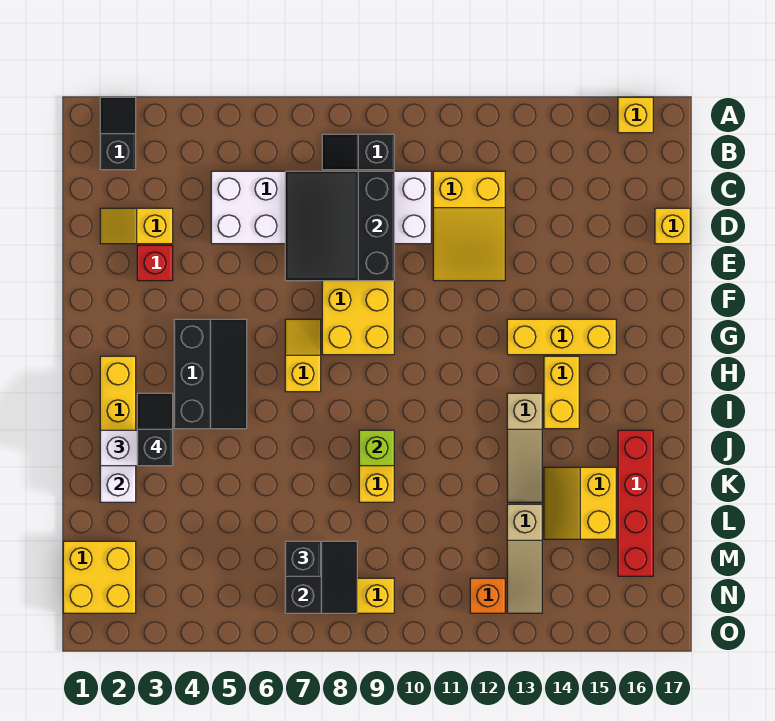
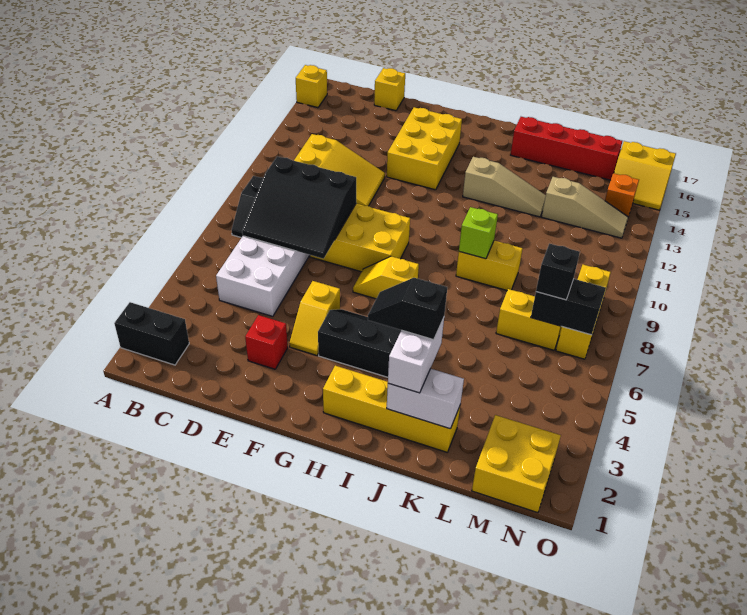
black 1x2 slope [100,97,136,170] -> black 1x2 brick [114,302,189,365]
yellow 1x2 slope [100,208,173,244] -> yellow 1x2 slope moved to [290,281,340,355]
yellow 1x3 brick [507,319,616,355] -> yellow 2x3 brick [387,107,462,190]
yellow 1x2 brick [544,356,579,429] -> yellow 1x2 brick moved to [496,289,562,350]
yellow 2x2 slope [544,467,616,539] -> yellow 2x2 slope moved to [614,141,676,210]
orange 1x1 brick [470,578,505,613] -> orange 1x1 brick moved to [605,173,639,217]

